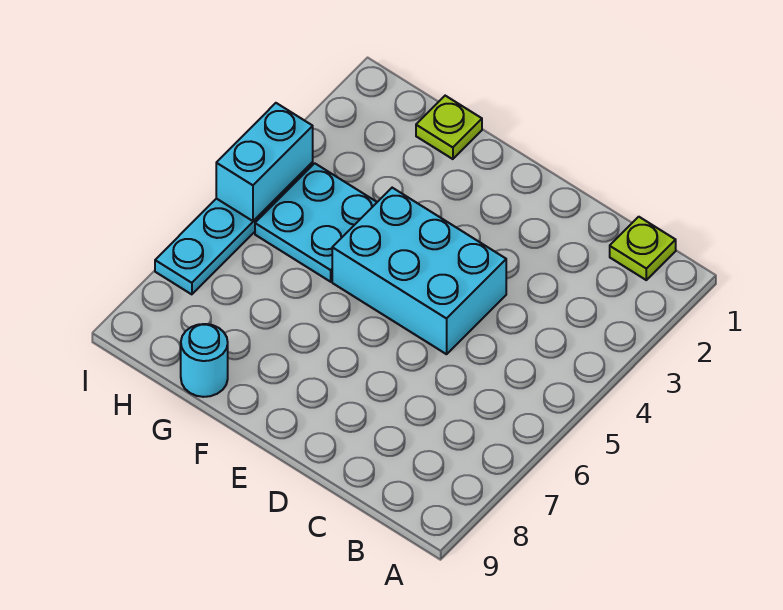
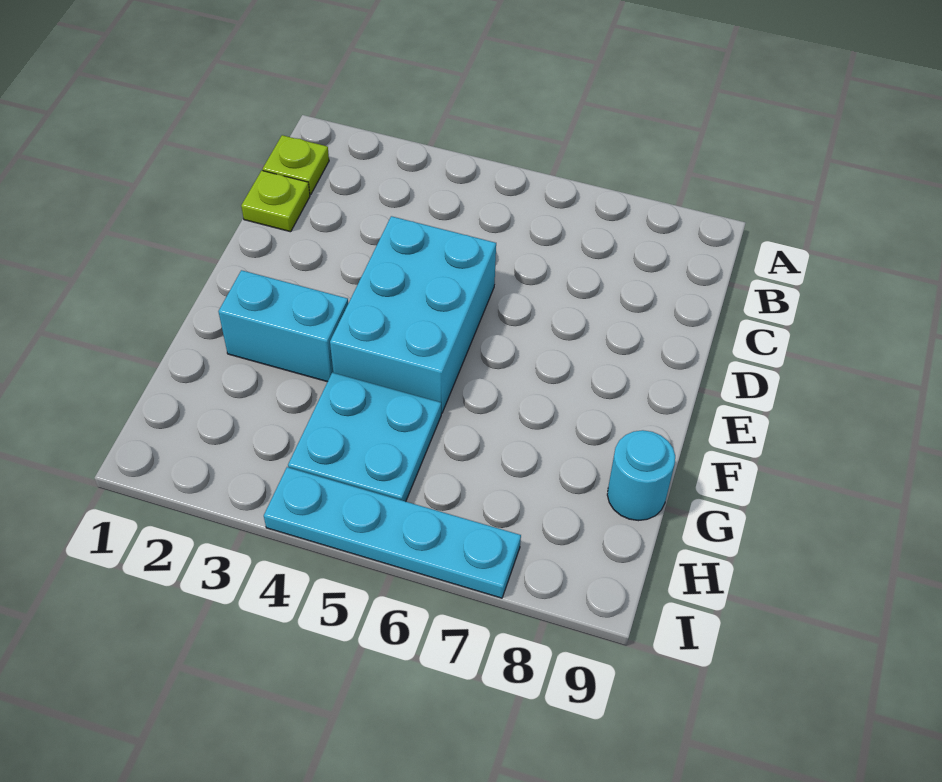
lime 1x1 plate [416,96,482,159] -> lime 1x1 plate moved to [241,171,310,232]
cyan 1x2 brick [216,103,313,221] -> cyan 1x2 brick moved to [218,270,348,382]

